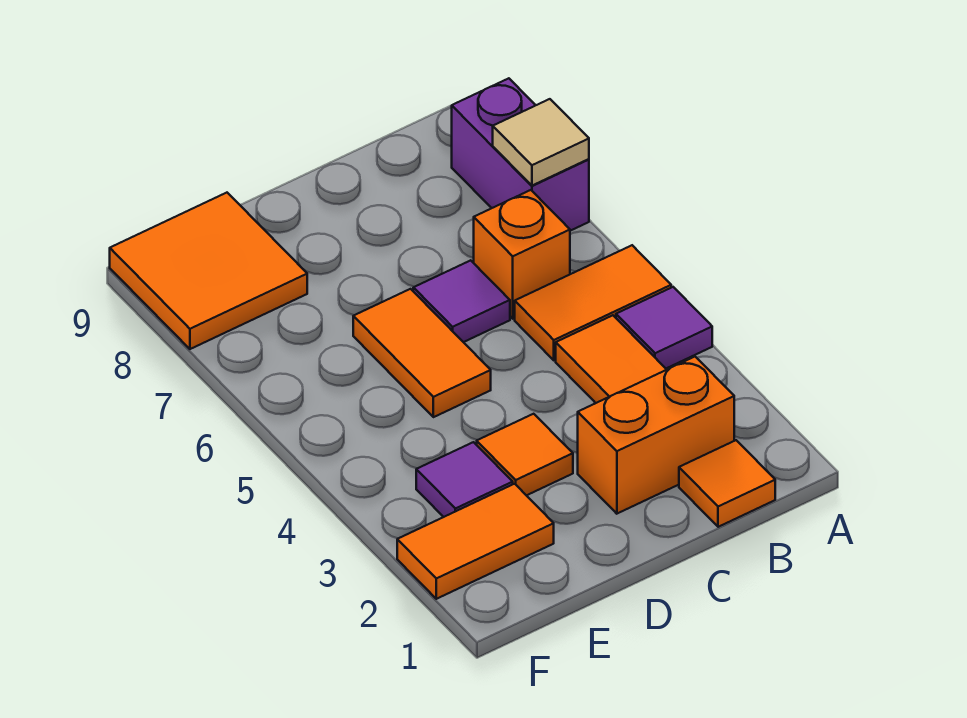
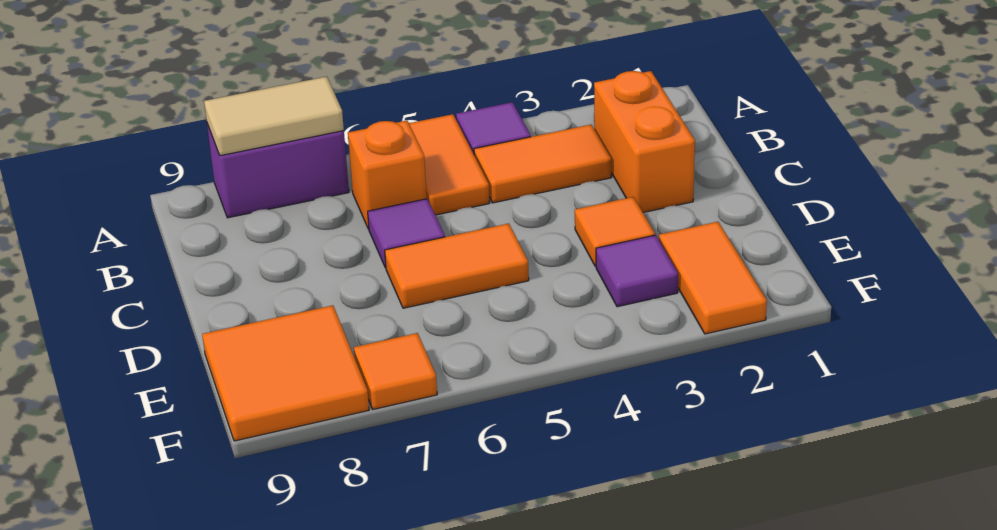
tan 1x1 tile [493,99,589,186] -> tan 1x2 tile [204,77,344,156]
orange 1x1 tile [679,440,775,527] -> orange 1x1 tile moved to [354,333,437,409]

